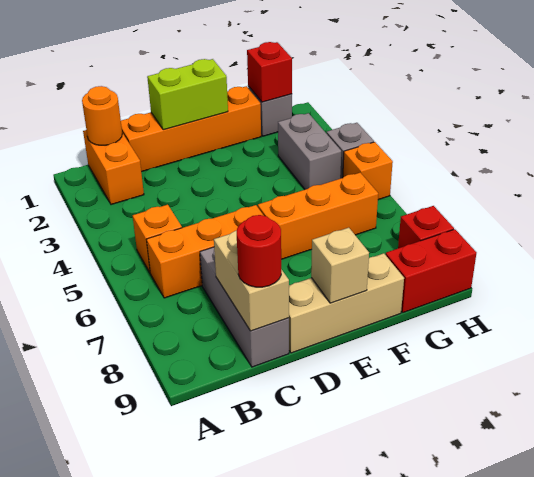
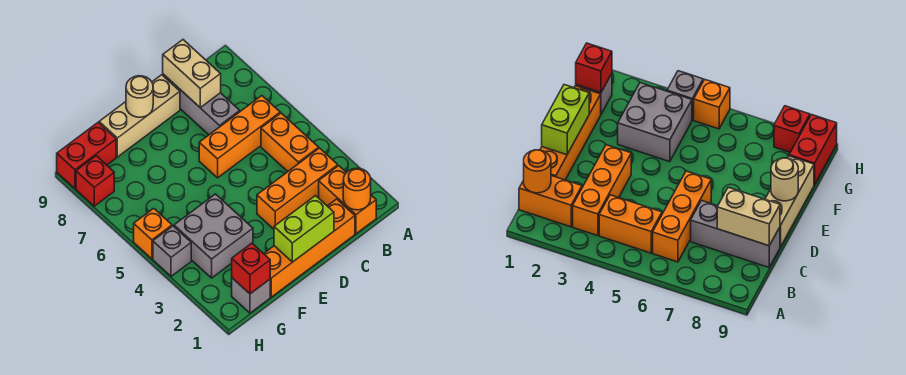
orange 1x1 brick [133,205,182,272] -> orange 1x2 brick [261,113,319,171]
red 1x1 round brick [237,215,281,287] -> none
orange 1x3 brick [257,173,378,259] -> orange 1x3 brick moved to [257,148,338,229]
tan 1x1 brick [311,228,369,303] -> tan 1x1 round brick [126,76,153,117]
grey 1x2 brick [278,113,341,189] -> grey 2x2 brick [174,194,253,278]

